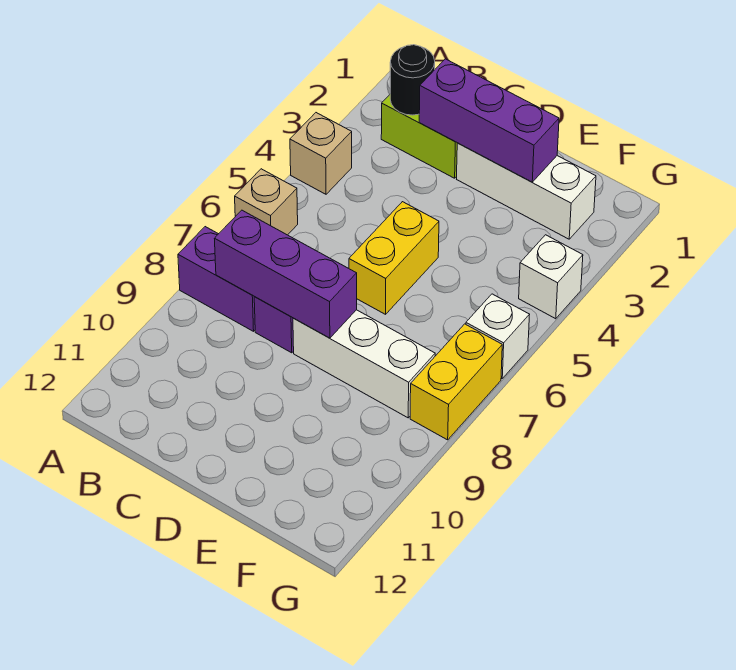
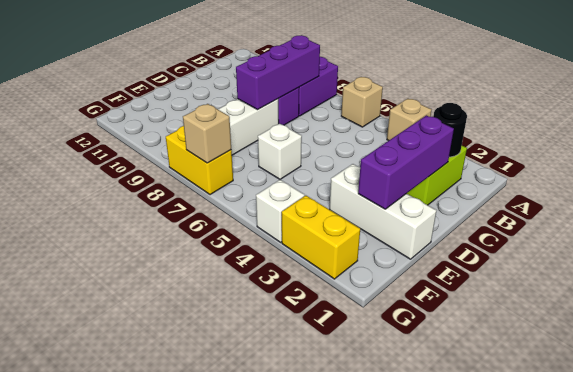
white 1x3 brick [457,143,596,239] -> white 1x3 brick turned to [330,164,436,259]
yellow 1x2 brick [349,202,439,314] -> yellow 1x2 brick moved to [282,196,360,279]
white 1x1 brick [466,294,530,378] -> white 1x1 brick moved to [258,123,302,179]
none -> tan 1x1 brick [183,104,231,163]

